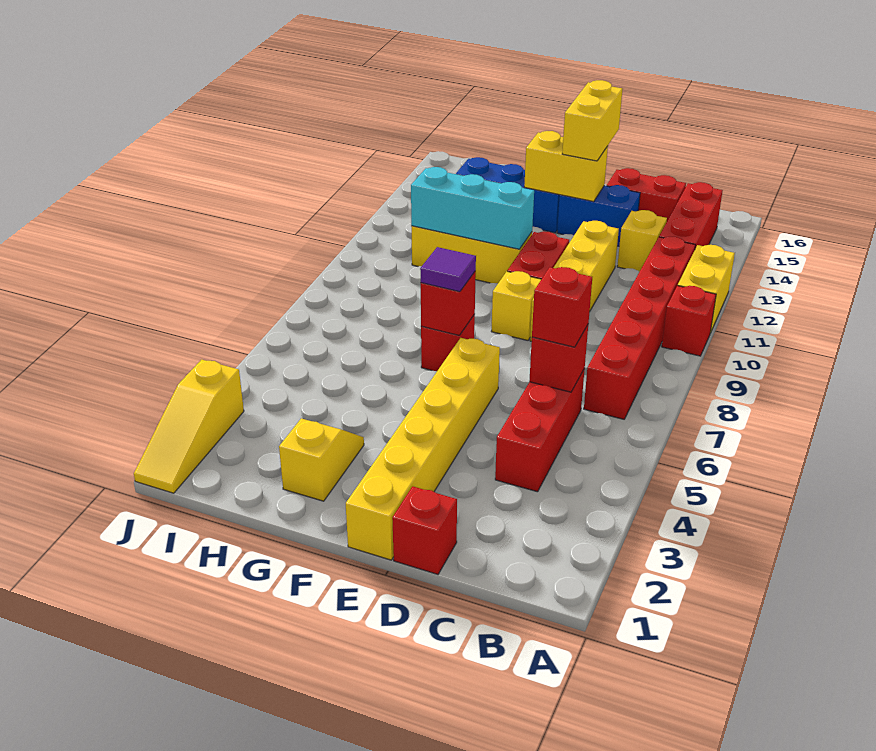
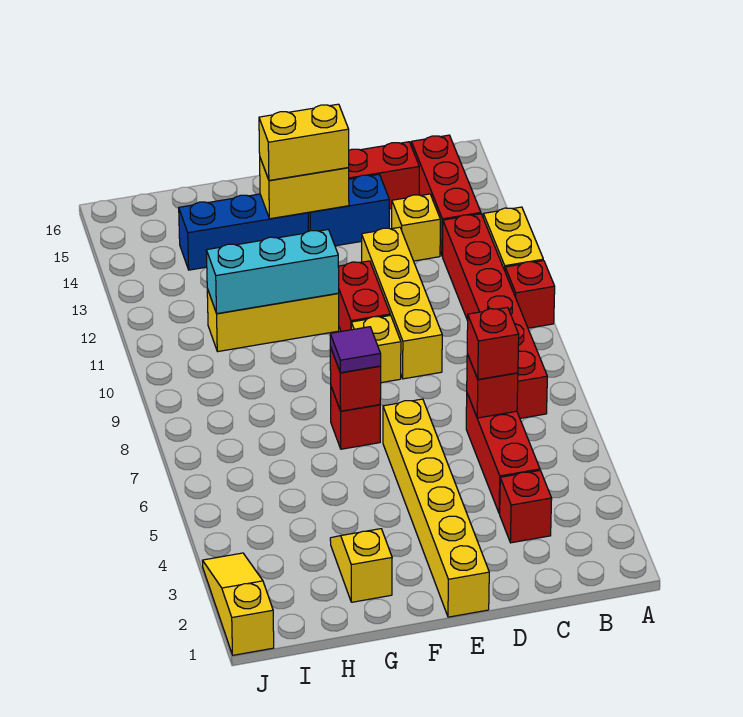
red 1x1 brick [392,486,457,574] -> red 1x1 brick moved to [500,471,552,543]
yellow 1x2 brick [562,80,622,161] -> yellow 1x2 brick turned to [259,104,349,180]
yellow 1x3 slope [134,360,244,493] -> yellow 1x3 slope turned to [202,553,274,655]

